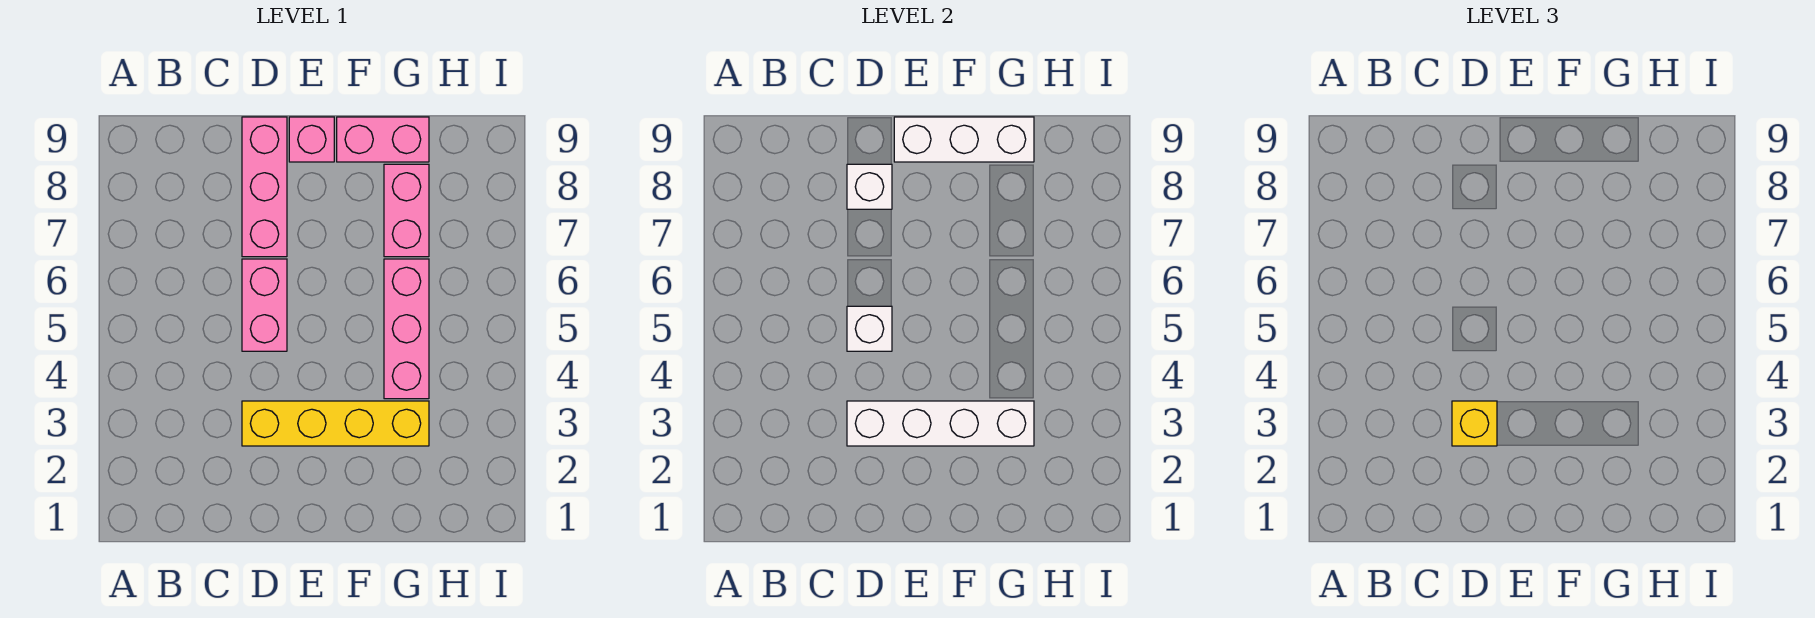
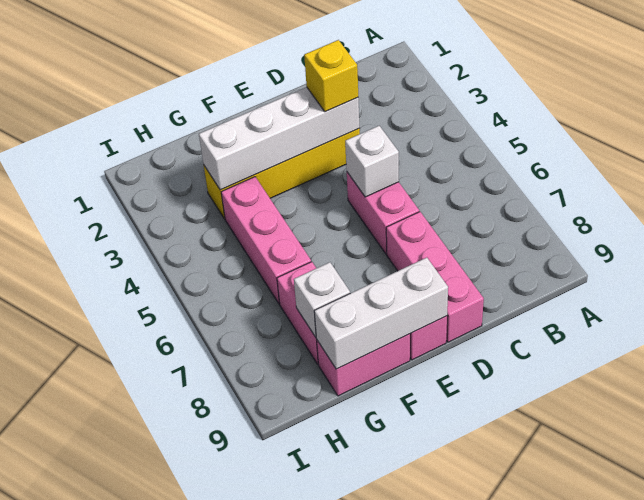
white 1x1 brick [847,164,892,209] -> white 1x1 brick moved to [294,262,350,337]

